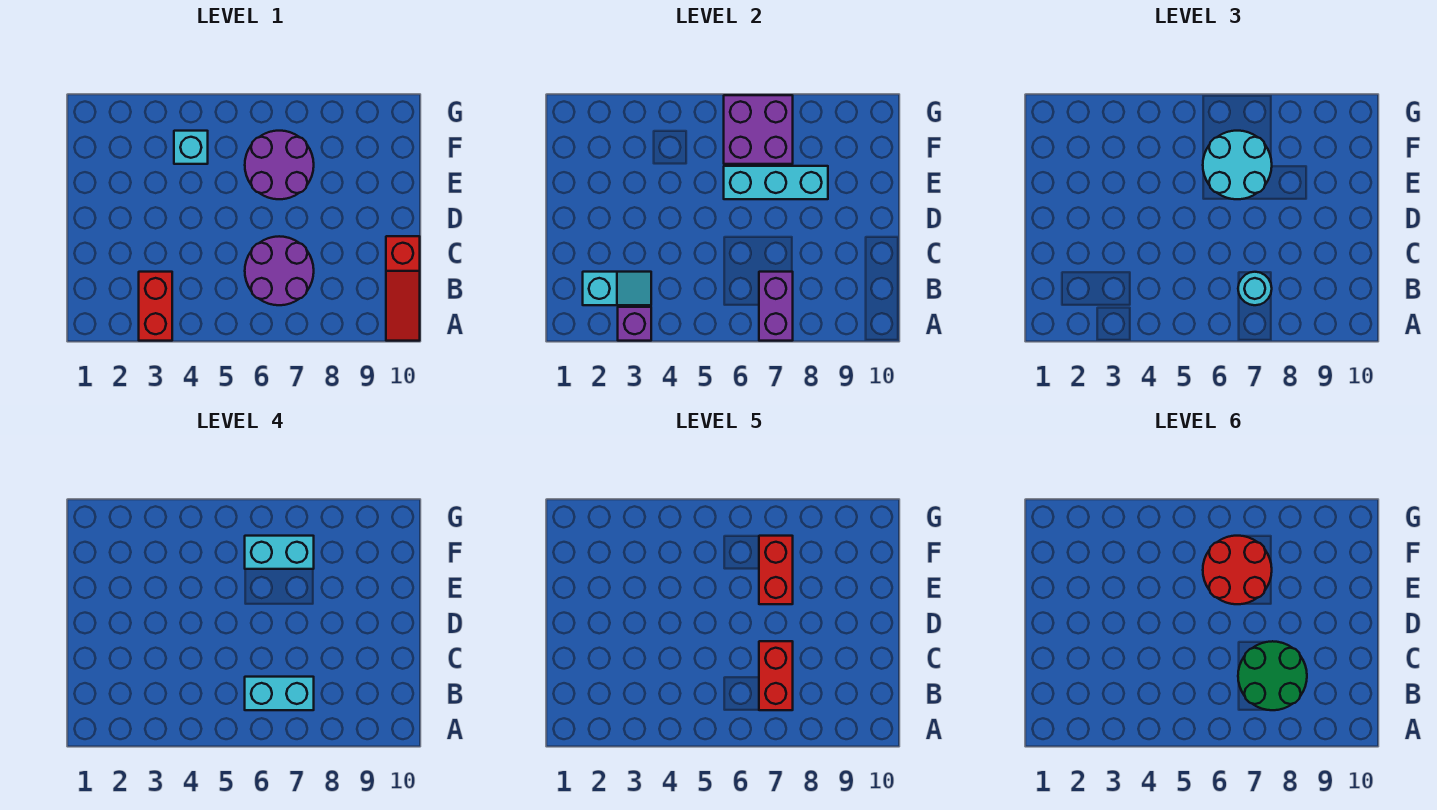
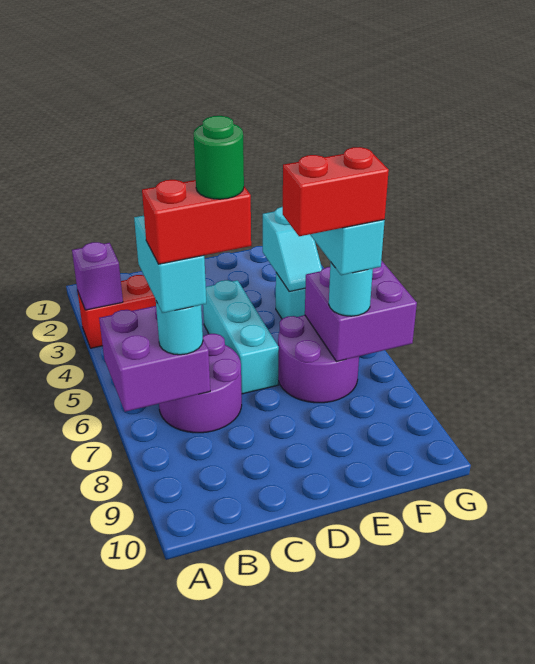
purple 1x2 brick [759,272,793,341] -> purple 2x2 brick [99,306,210,412]
red 1x3 slope [386,236,420,341] -> none
cyan 1x2 slope [583,272,651,305] -> cyan 1x2 slope moved to [263,207,322,291]
green 2x2 round brick [1238,641,1307,710] -> green 1x1 round brick [193,116,244,199]
cyan 1x3 brick [724,166,828,199] -> cyan 1x3 brick moved to [203,280,279,394]
cyan 2x2 round brick [1203,131,1272,199] -> cyan 1x1 round brick [329,263,373,316]
red 2x2 round brick [1203,536,1272,604] -> none

